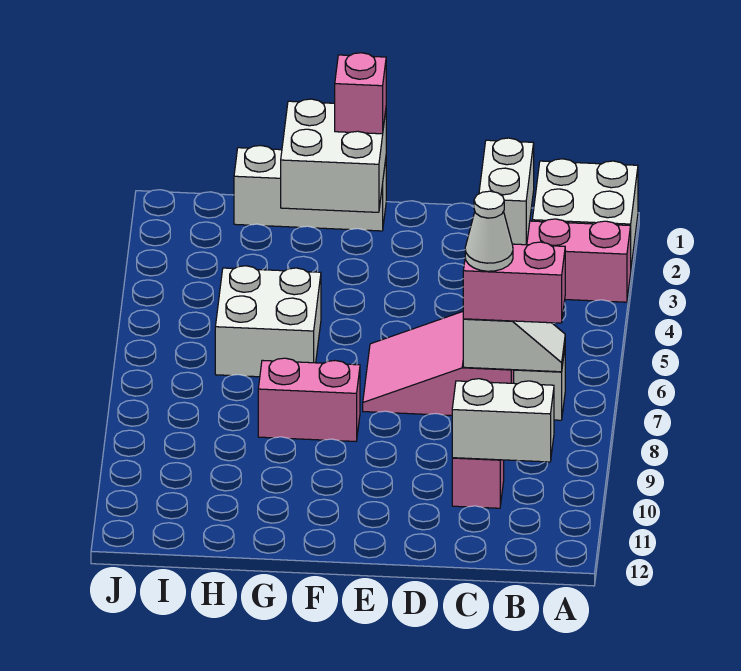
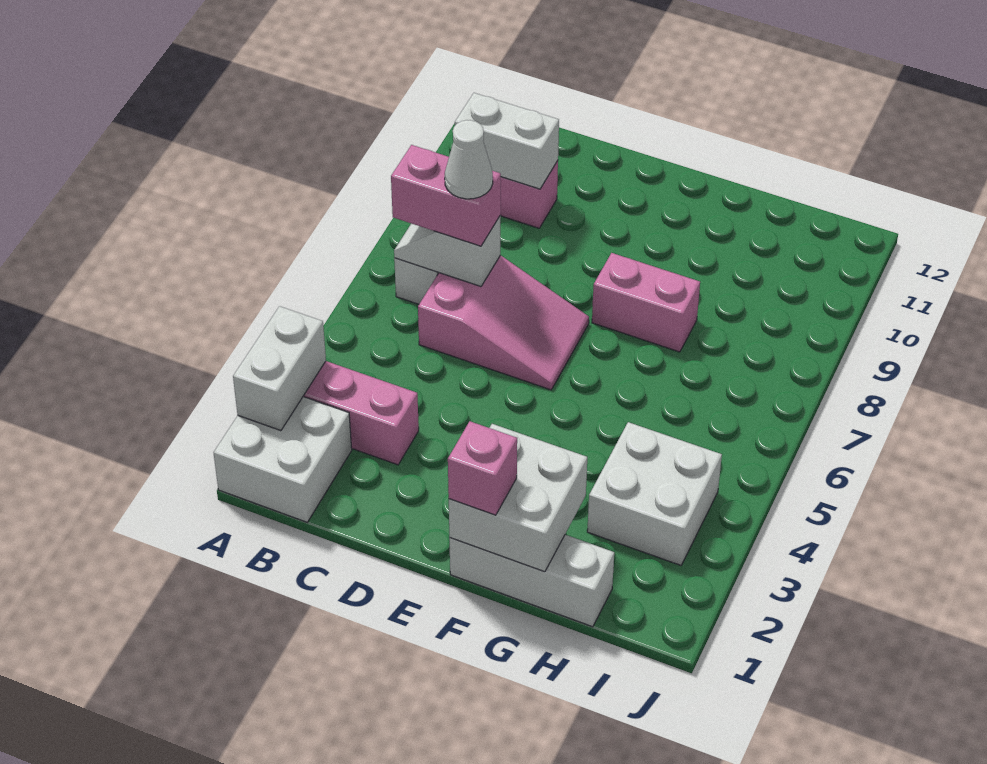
white 1x2 brick [479,138,534,245] -> white 1x2 brick moved to [233,306,326,431]
white 2x2 brick [215,266,321,377] -> white 2x2 brick moved to [587,422,722,565]

